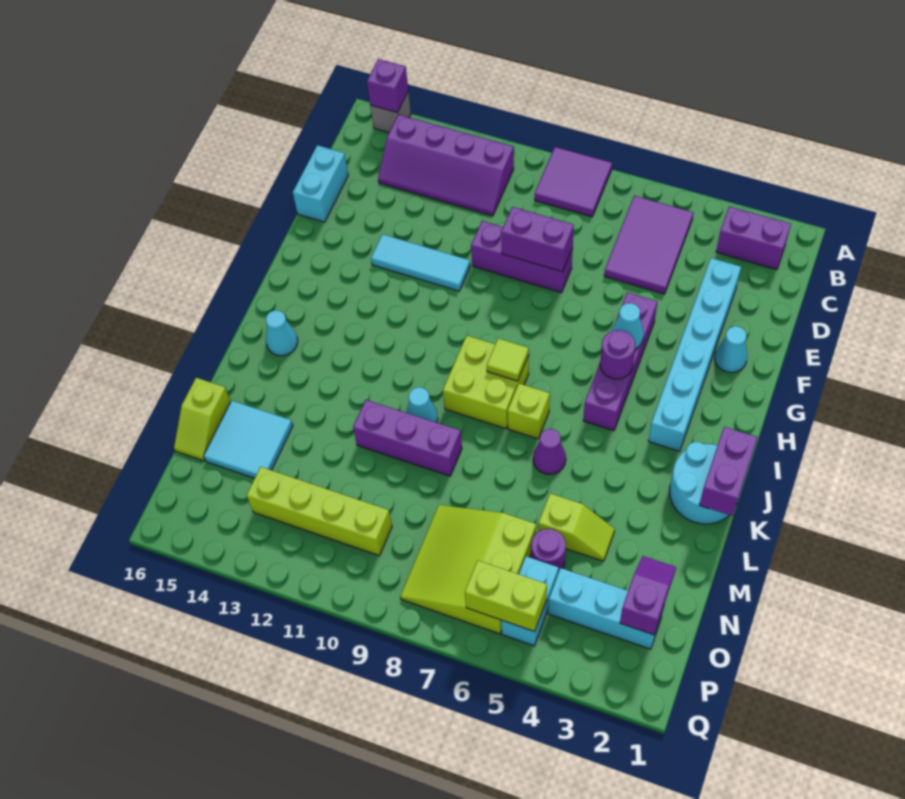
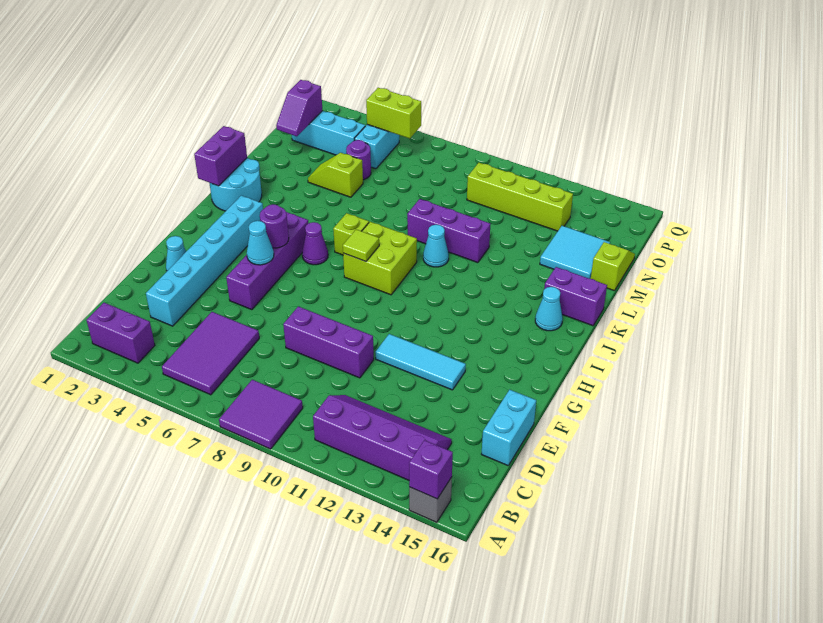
purple 1x2 brick [501,207,574,272] -> purple 1x2 brick moved to [544,267,607,326]
purple 1x1 cone [533,429,566,474] -> purple 1x1 cone moved to [302,222,328,265]
lime 3x3 slope [400,505,536,634] -> none

